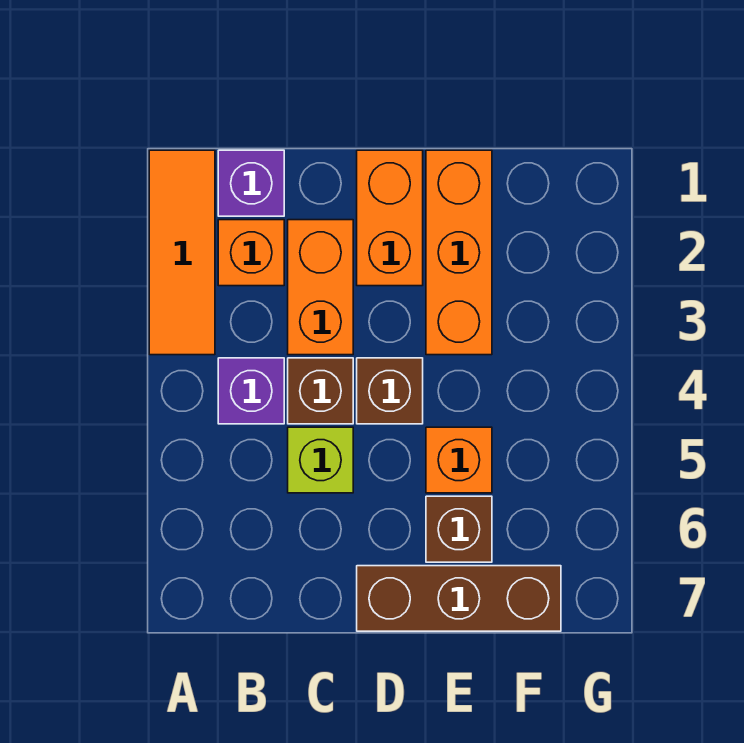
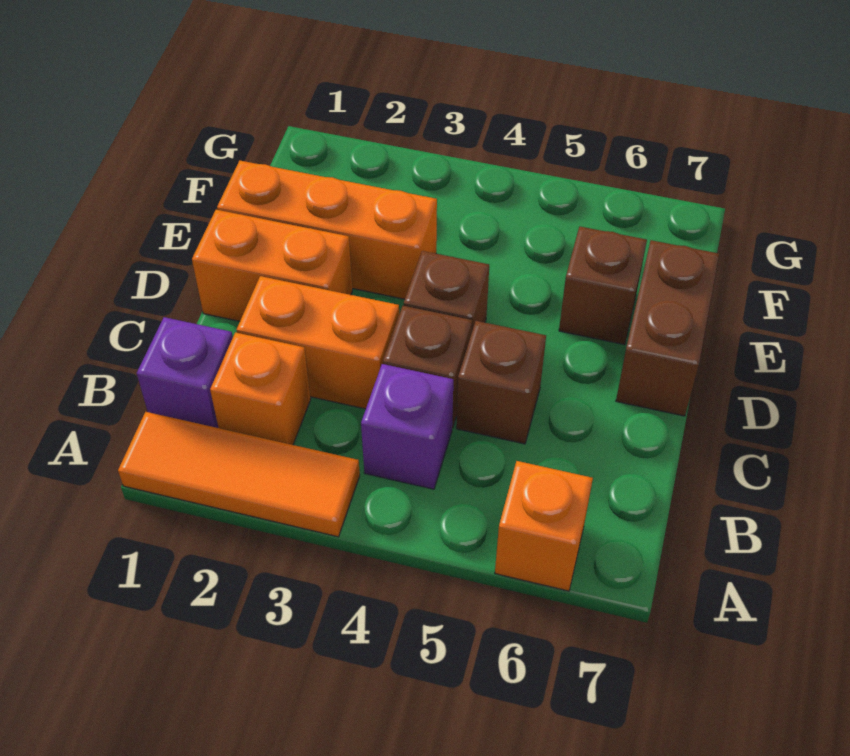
lime 1x1 brick [288,427,353,493] -> brown 1x1 brick [456,321,546,444]
brown 1x3 brick [357,566,561,631] -> brown 1x2 brick [616,240,719,416]
orange 1x1 brick [426,427,492,493] -> orange 1x1 brick moved to [495,461,593,591]

